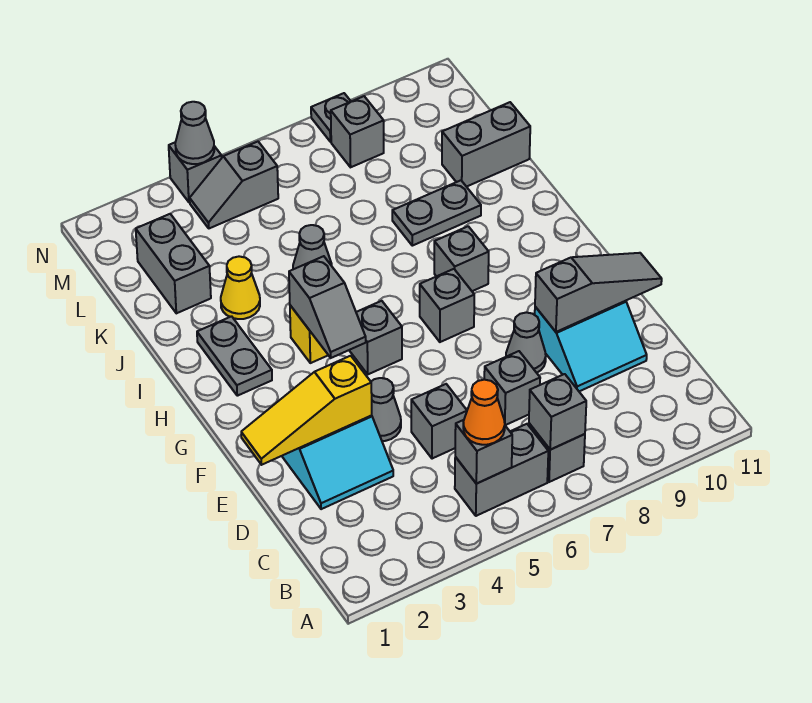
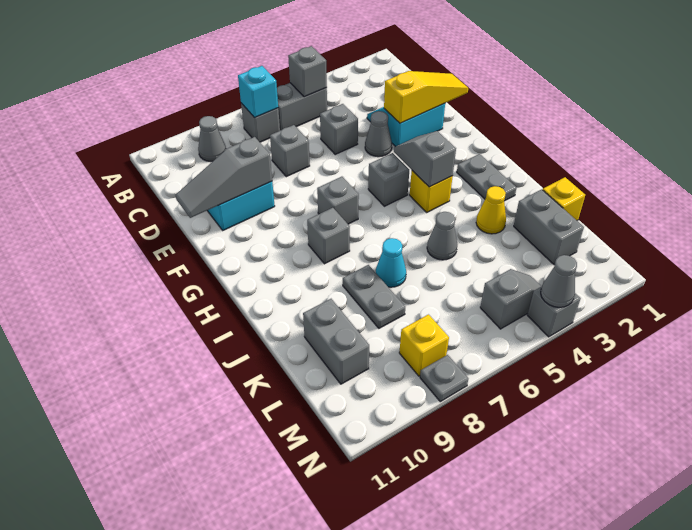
orange 1x1 cone [463,380,505,445] -> none
grey 1x1 brick [529,374,586,450] -> cyan 1x1 brick [238,66,278,118]
grey 1x1 cone [506,312,546,373] -> grey 1x1 cone moved to [198,116,226,162]
none -> cyan 1x1 cone [376,238,406,287]
grey 1x2 plate [392,180,481,246] -> grey 1x2 plate turned to [343,265,405,328]
none -> yellow 1x1 brick [543,177,585,220]
grey 1x2 brick [442,102,530,187] -> grey 1x2 brick turned to [303,299,369,384]
grey 1x1 brick [331,96,384,167] -> yellow 1x1 brick [399,315,449,376]

